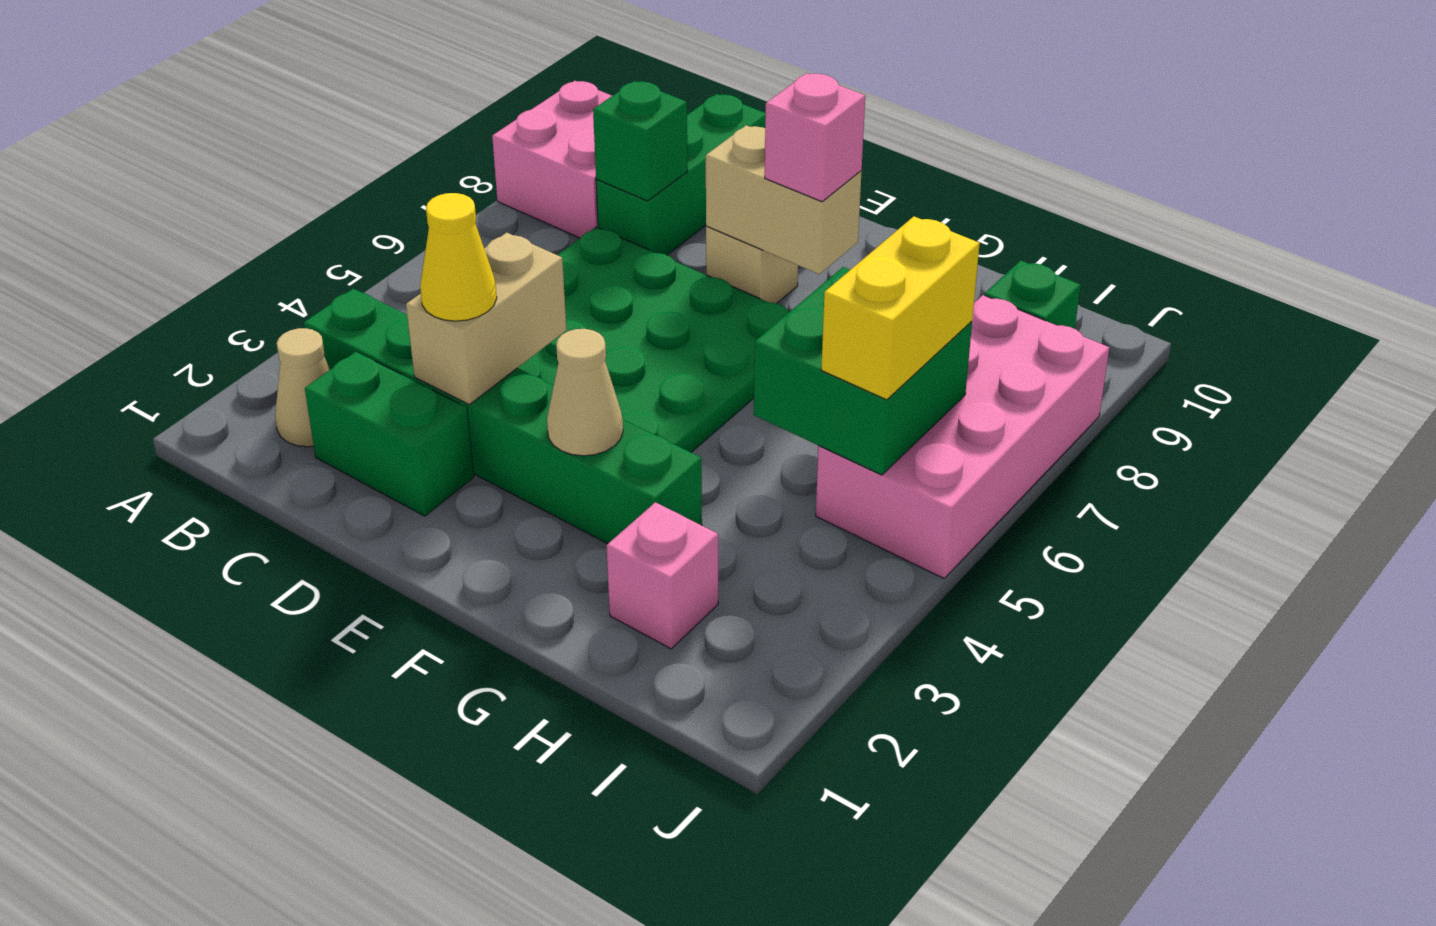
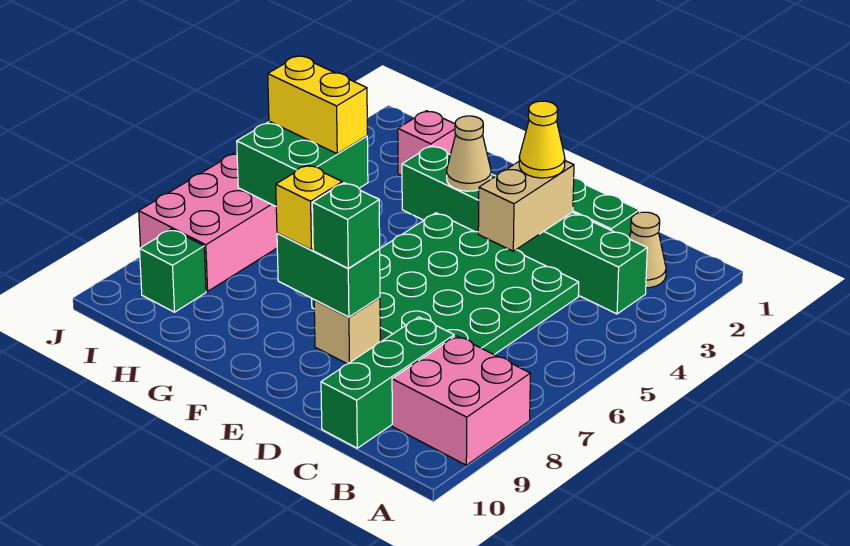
green 1x1 brick [593,81,688,201] -> green 1x1 brick moved to [312,183,380,268]
tan 1x2 brick [706,125,862,274] -> green 1x2 brick [277,233,380,317]
pink 1x1 brick [765,73,865,202] -> yellow 1x1 brick [276,165,342,250]
yellow 1x2 brick [821,216,980,400] -> yellow 1x2 brick turned to [268,56,367,154]

